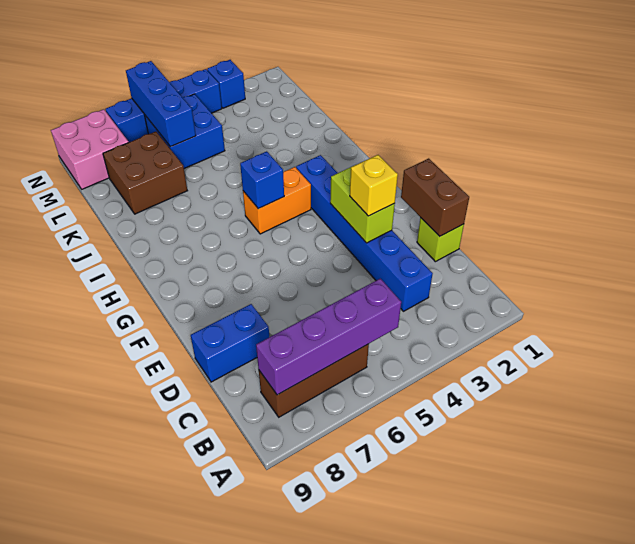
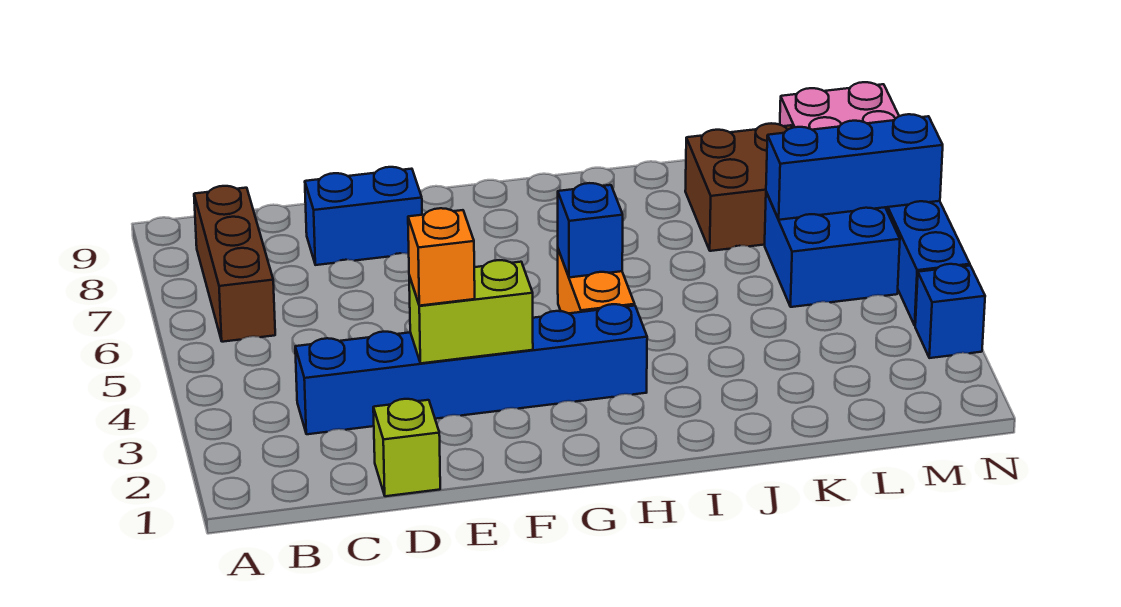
purple 1x4 brick [256,279,401,395] -> none
brown 1x2 brick [401,158,469,236] -> none
blue 1x2 brick [190,304,269,382] -> blue 1x2 brick turned to [305,167,422,265]
yellow 1x1 brick [350,155,398,216] -> orange 1x1 brick [408,208,475,306]

